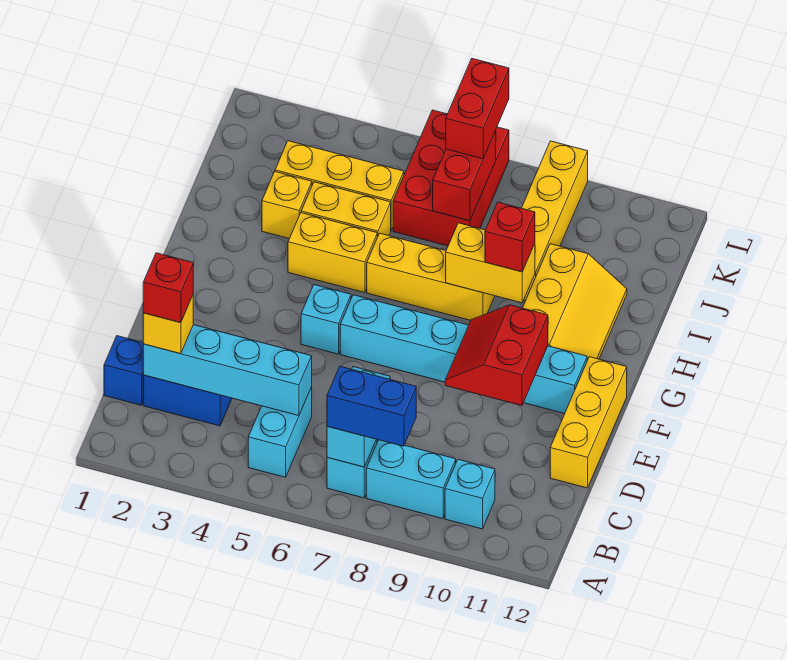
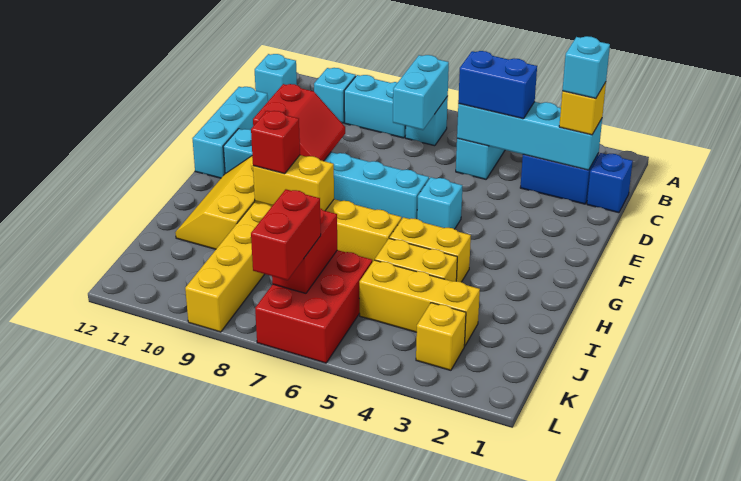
blue 1x2 brick [327,366,416,446] -> blue 1x2 brick moved to [458,51,537,119]
none -> cyan 1x1 brick [255,54,297,101]
red 1x1 brick [143,253,193,323] -> cyan 1x1 brick [562,36,610,98]
yellow 1x3 brick [550,357,627,488] -> cyan 1x3 brick [192,87,268,178]
yellow 1x1 brick [262,172,312,239] -> yellow 1x1 brick moved to [416,303,466,370]

